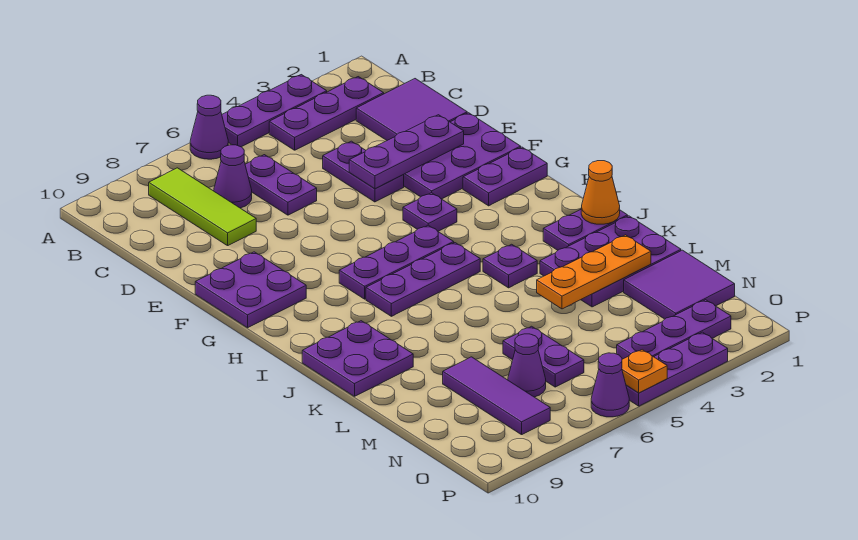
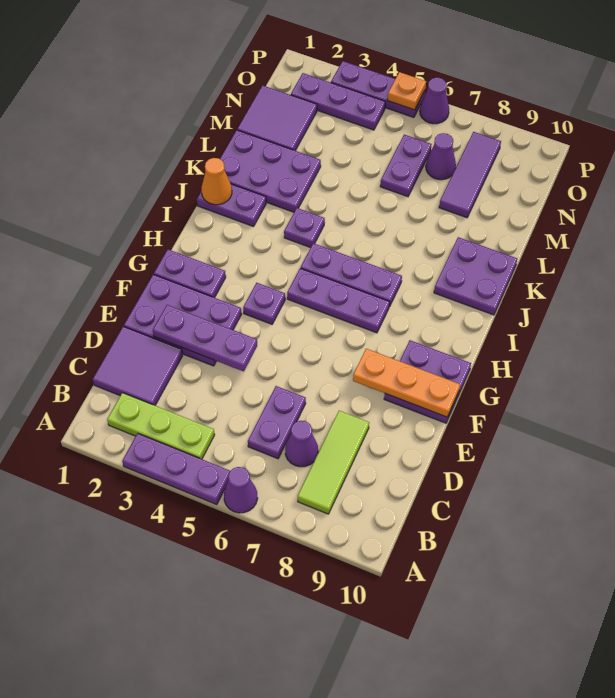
purple 1x3 plate [269,77,384,150] -> lime 1x3 plate [107,393,215,459]
purple 1x2 plate [323,141,404,202] -> none
orange 1x3 plate [537,235,651,309] -> orange 1x3 plate moved to [353,349,460,417]

